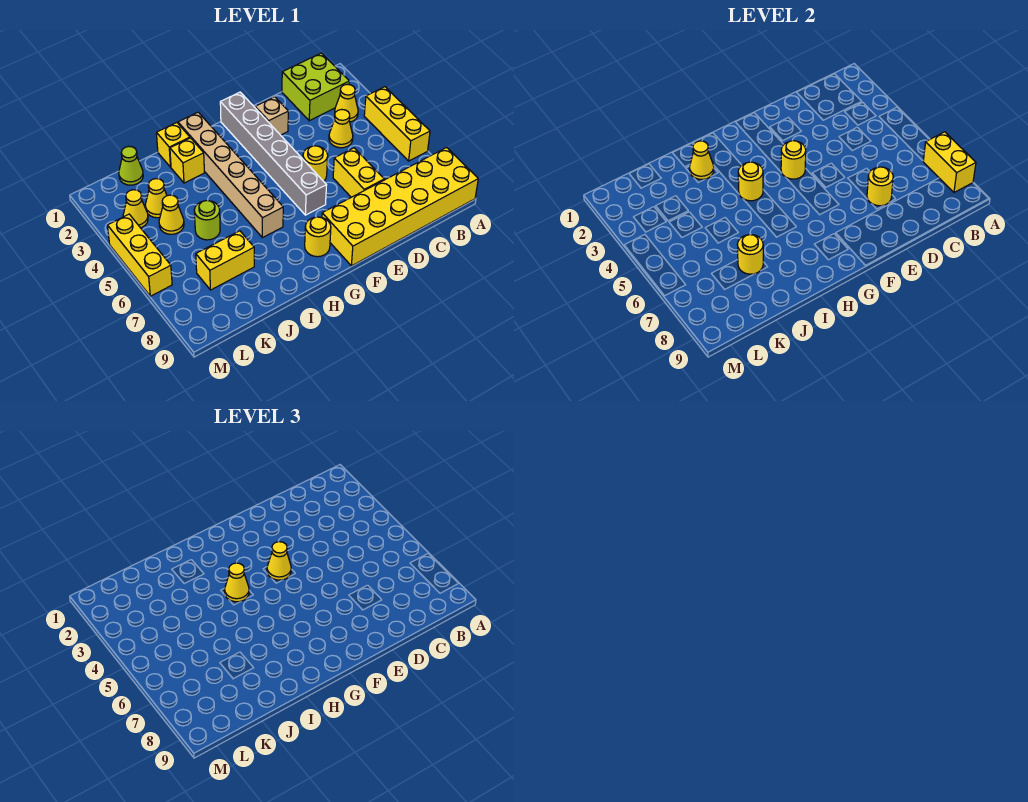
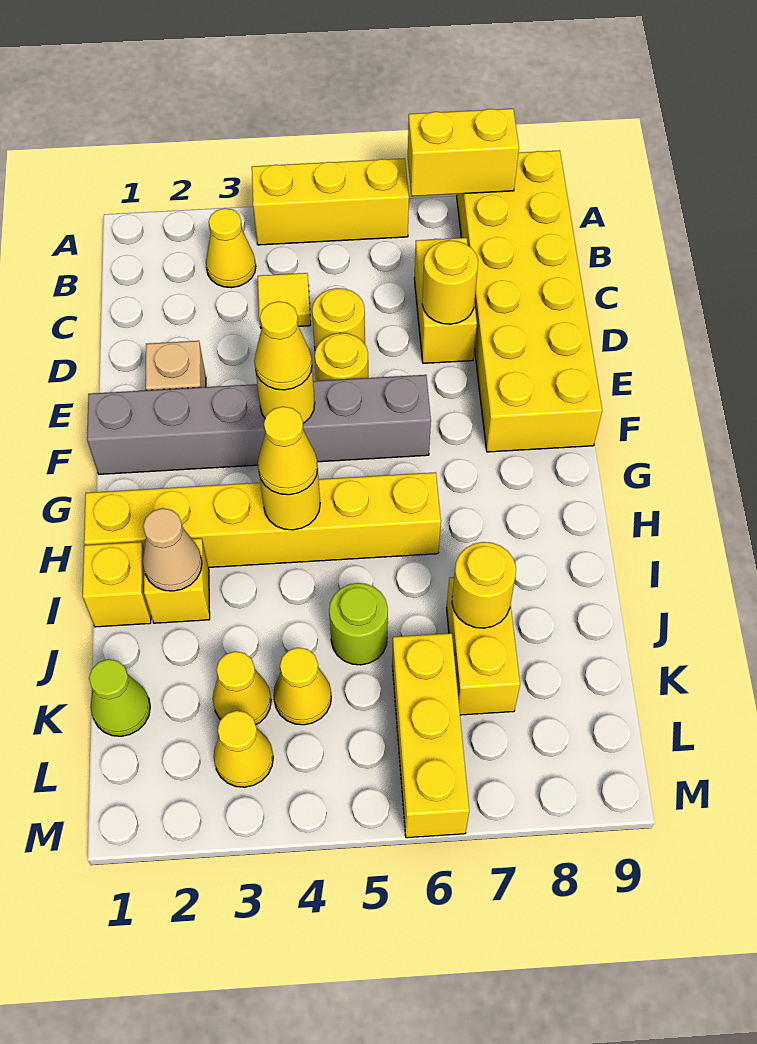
lime 2x2 brick [282,53,349,121] -> none
yellow 1x1 cone [329,109,353,148] -> yellow 1x1 tile [258,273,311,328]
yellow 1x2 brick [333,148,384,197] -> yellow 1x2 brick turned to [414,238,477,363]
yellow 1x1 round brick [305,217,331,257] -> yellow 1x1 round brick moved to [312,288,365,350]
tan 1x6 brick [178,112,283,238] -> yellow 1x6 brick [84,472,441,568]
yellow 1x1 cone [690,141,714,179] -> tan 1x1 cone [142,508,202,591]
yellow 1x3 brick [107,214,172,296] -> yellow 1x3 brick turned to [392,633,469,838]

